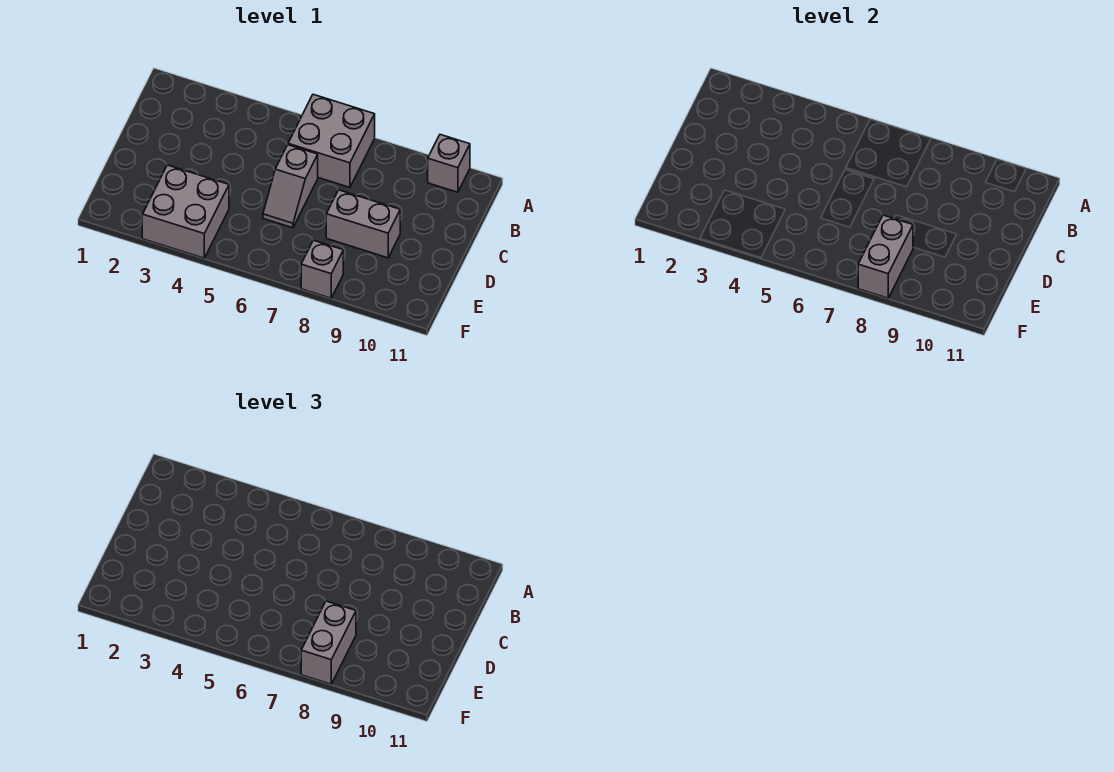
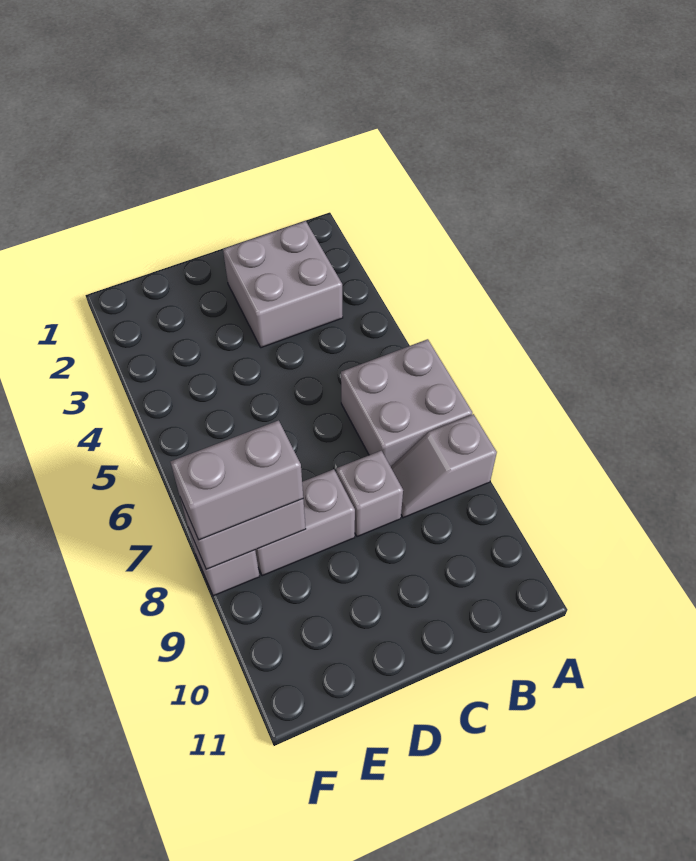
grey 1x1 brick [428,135,470,192] -> grey 1x1 brick moved to [336,451,403,537]
grey 1x2 slope [263,145,318,228] -> grey 1x2 slope moved to [391,414,497,518]
grey 1x2 brick [326,190,400,258] -> grey 1x2 brick turned to [255,469,355,576]
grey 2x2 brick [142,165,229,258] -> grey 2x2 brick moved to [223,221,343,348]

